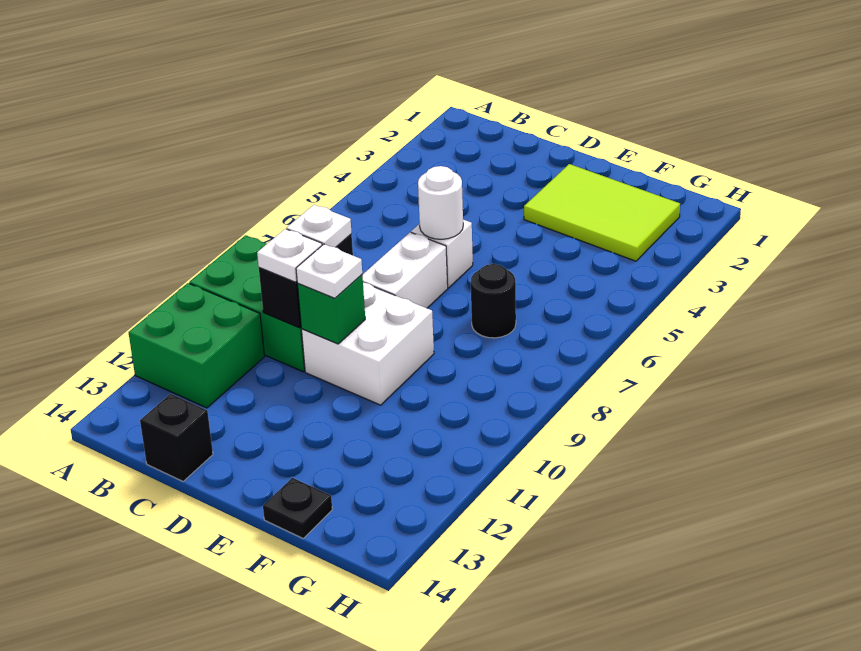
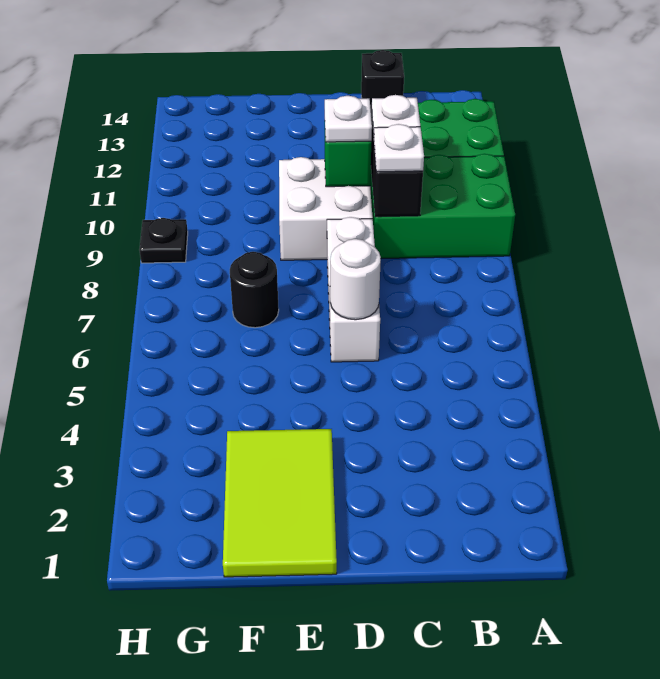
lime 2x3 tile [524,164,680,261] -> lime 2x3 tile turned to [223,429,337,577]
black 1x1 plate [263,478,332,538] -> black 1x1 plate moved to [139,218,188,263]

